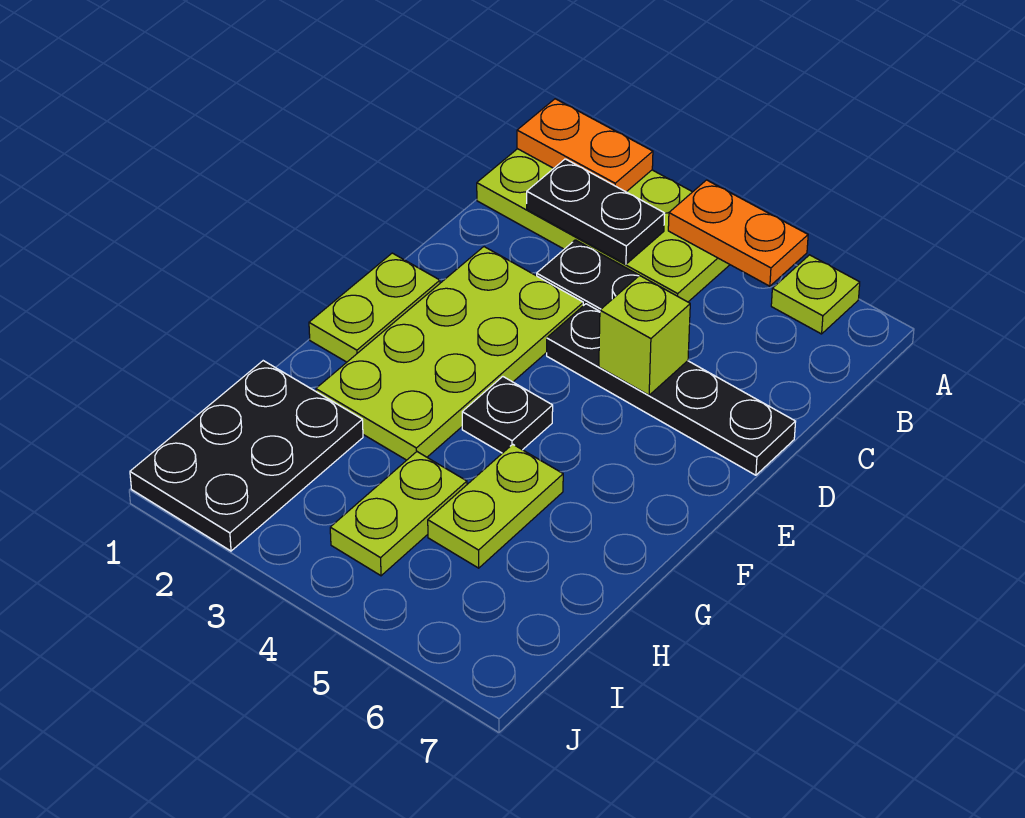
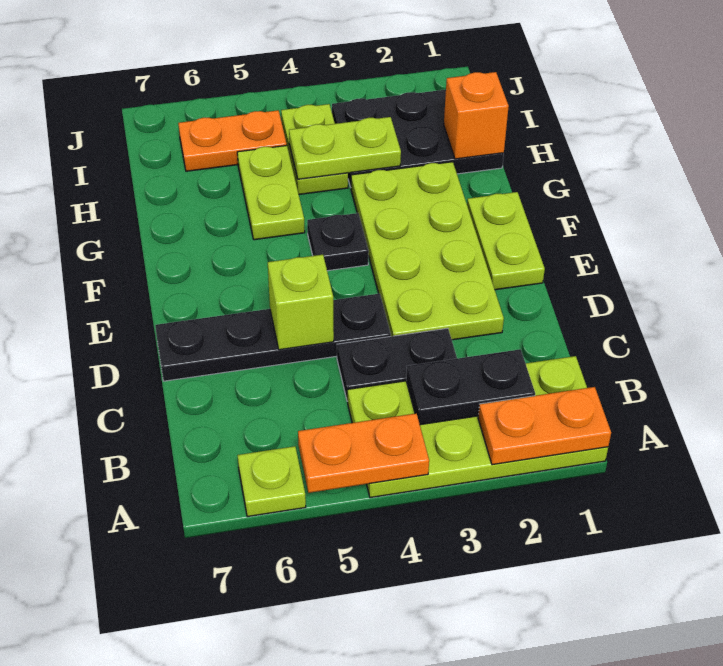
black 2x3 plate [130,361,363,551] -> black 2x3 plate turned to [332,90,504,187]
none -> orange 1x1 brick [444,72,509,159]
none -> lime 1x2 plate [289,117,401,179]
none -> orange 1x2 plate [178,110,287,171]

